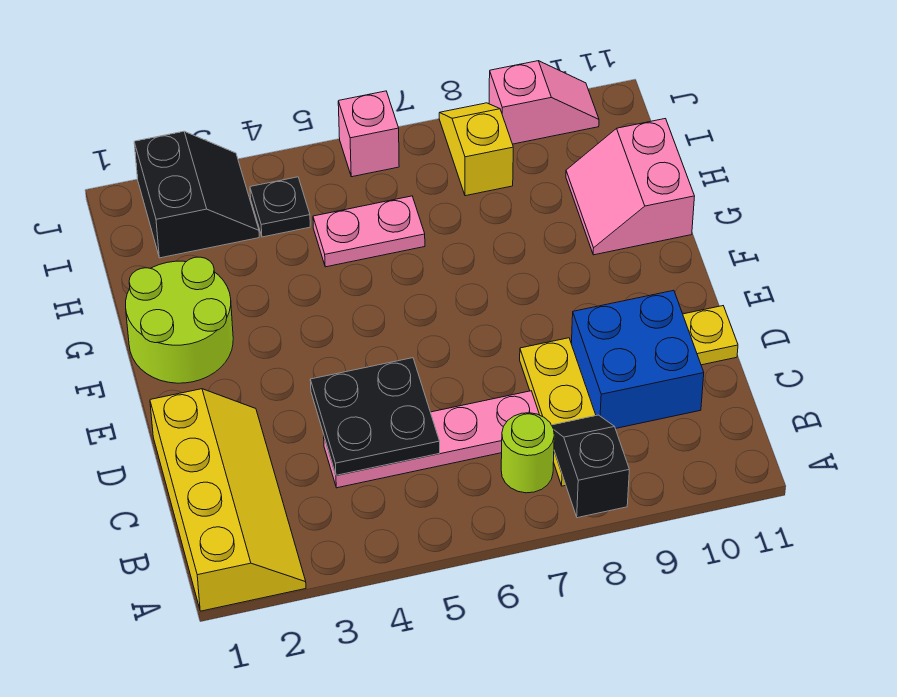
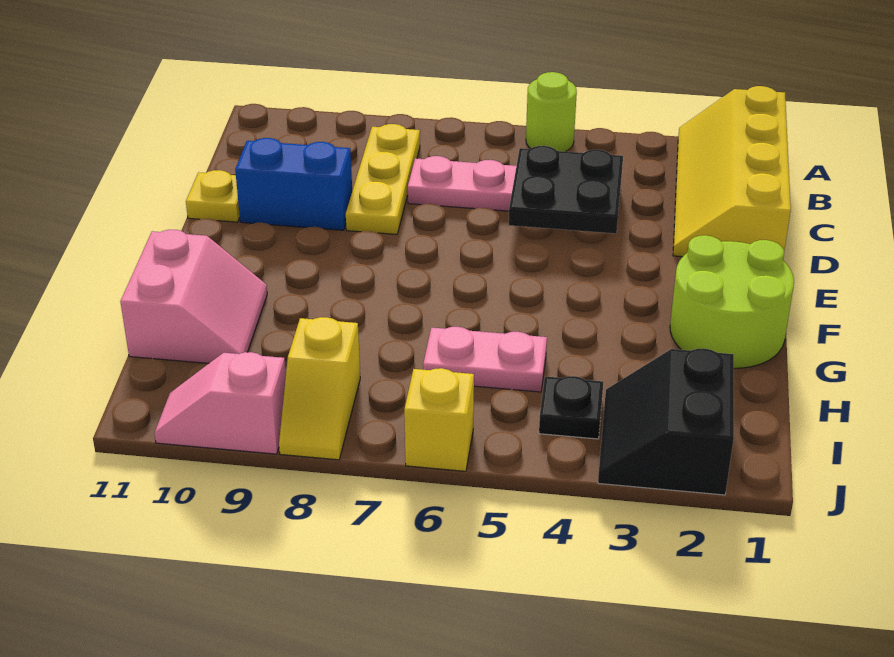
black 1x2 slope [552,415,629,518] -> none
lime 1x1 round brick [501,413,554,493] -> lime 1x1 round brick moved to [526,72,577,152]
blue 2x2 brick [571,290,704,429] -> blue 1x2 brick [235,138,352,230]
pink 1x1 brick [338,91,399,177] -> yellow 1x1 brick [404,368,474,471]

